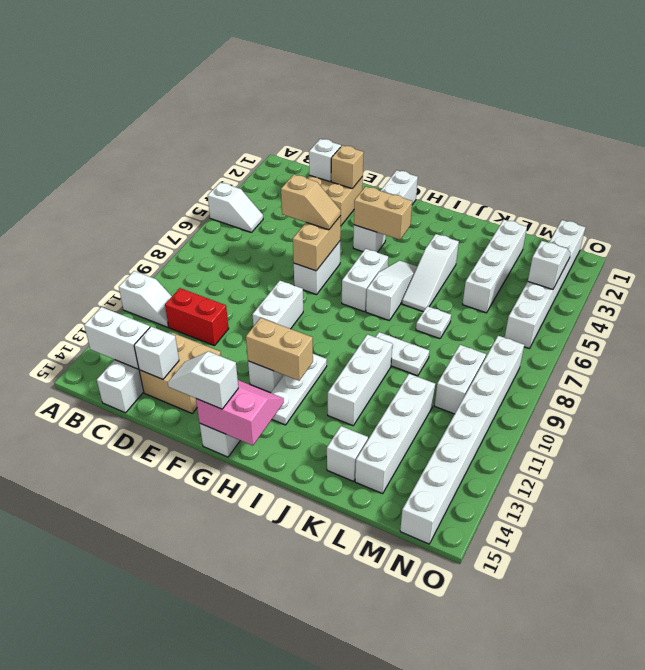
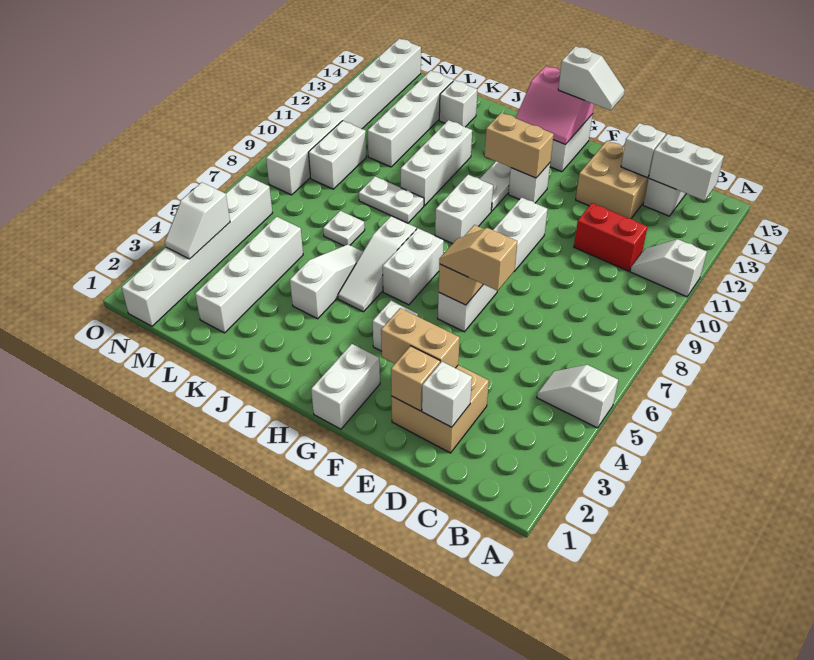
tan 1x2 brick [354,186,412,240] -> tan 1x2 brick moved to [381,308,460,368]
none -> white 1x2 brick [435,175,493,244]

